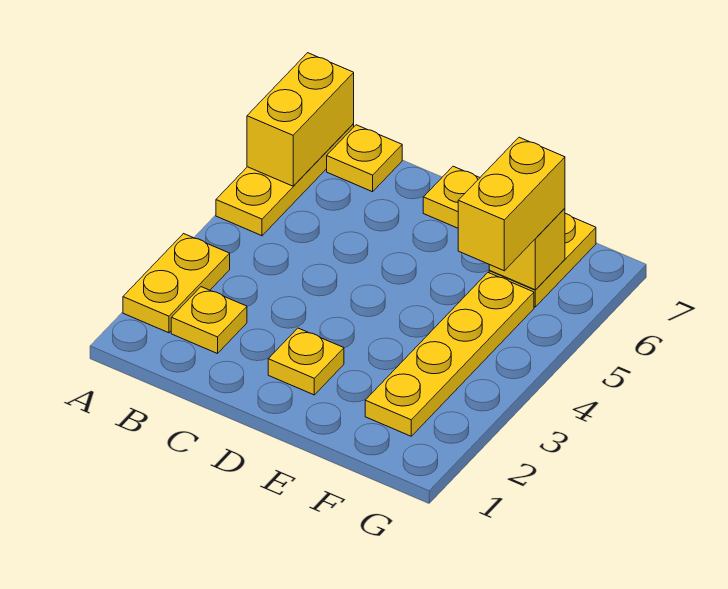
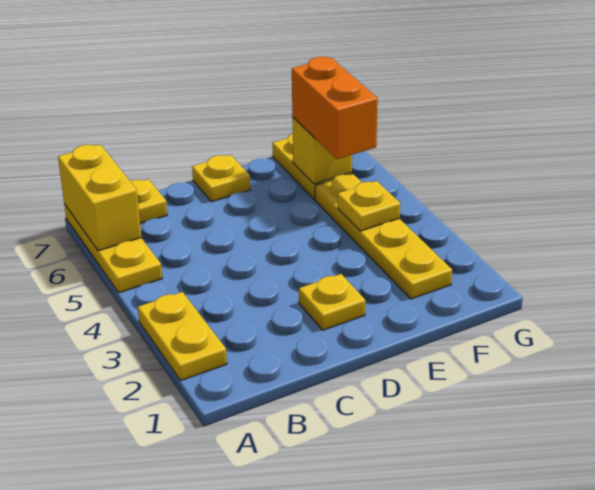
yellow 1x1 plate [171,287,247,354] -> yellow 1x1 plate moved to [338,181,400,231]
yellow 1x2 brick [458,137,565,271] -> orange 1x2 brick [292,57,378,159]

